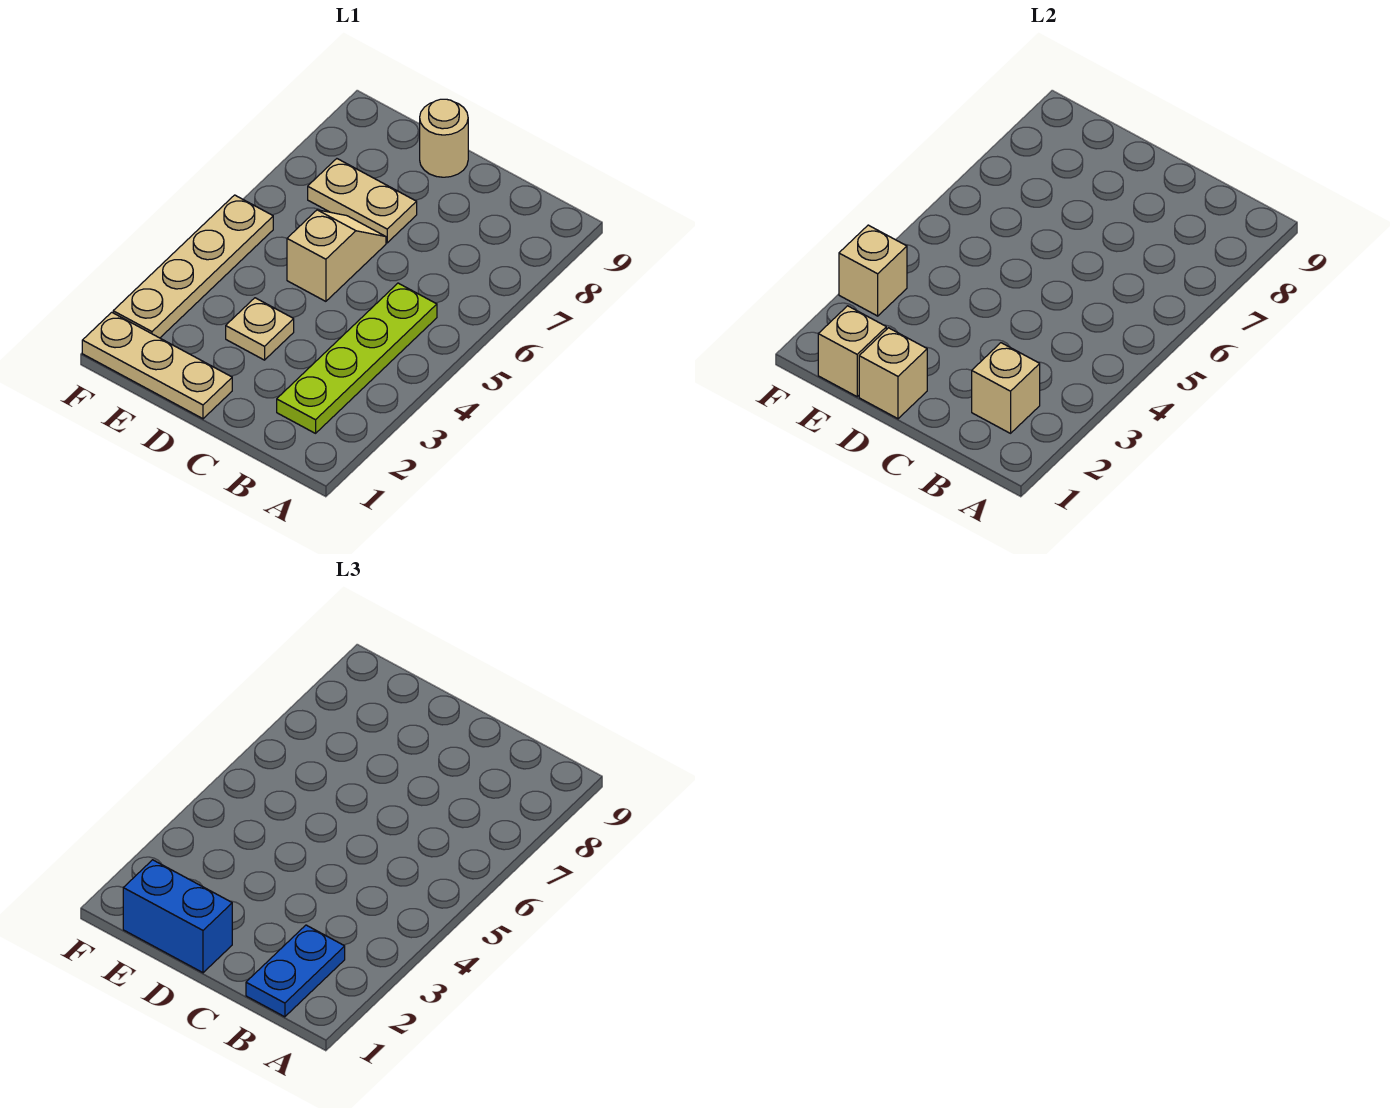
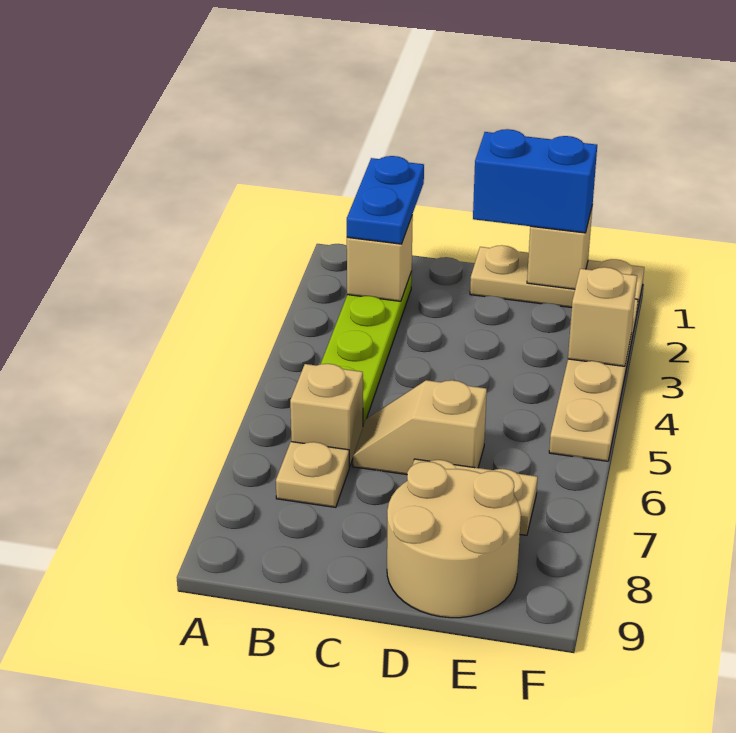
tan 1x1 brick [859,328,927,419] -> tan 1x1 brick moved to [290,364,363,466]
tan 1x1 plate [226,298,294,360] -> tan 1x1 plate moved to [276,442,349,507]
tan 1x2 slope [287,210,386,301] -> tan 1x2 slope turned to [353,380,487,475]
tan 1x1 round brick [420,99,468,177] -> tan 2x2 round brick [387,462,521,618]

